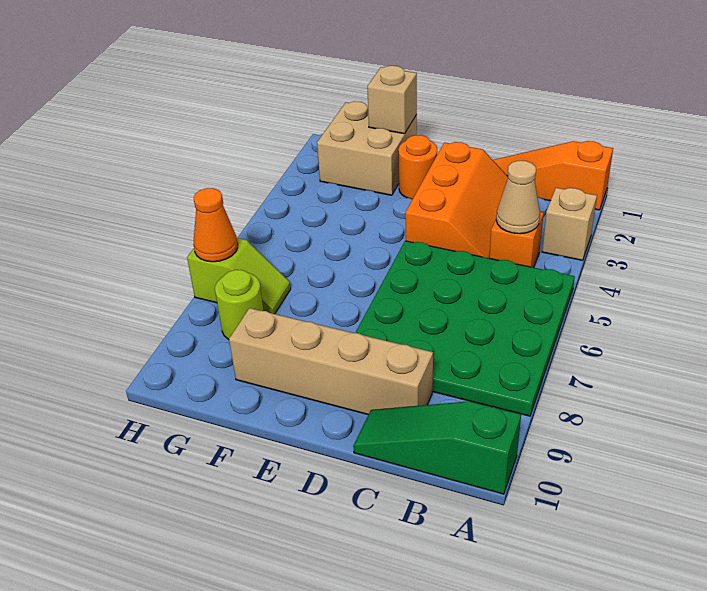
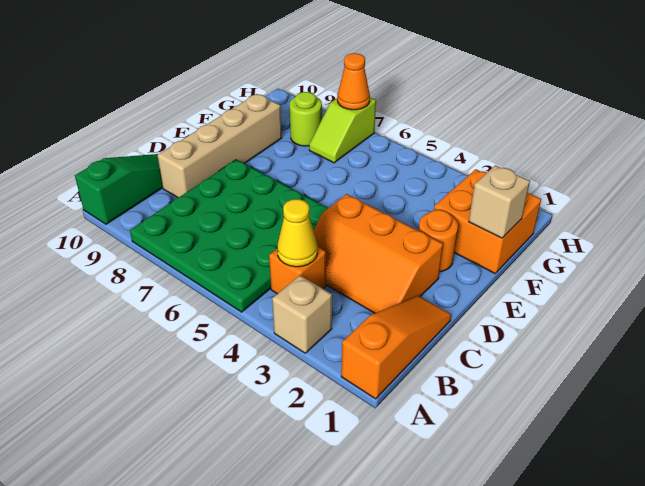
tan 1x1 cone [496,161,540,234] -> yellow 1x1 cone [277,199,318,267]
tan 2x2 brick [317,101,417,195] -> orange 2x2 brick [434,169,541,273]

